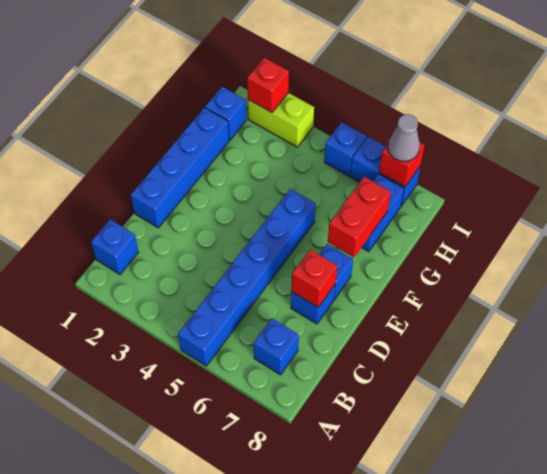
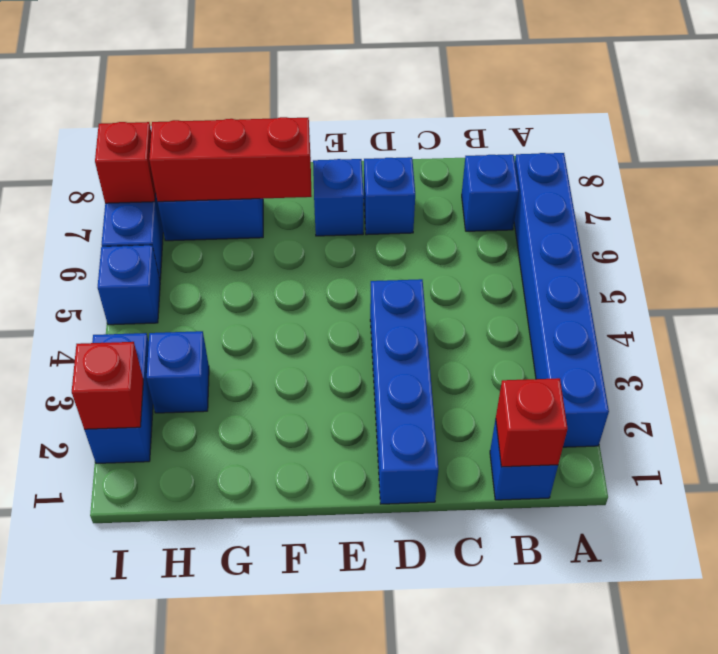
blue 1x6 brick [178,189,316,366] -> blue 1x6 brick turned to [514,153,609,447]
blue 1x4 brick [131,108,229,228] -> blue 1x4 brick turned to [370,279,438,504]
red 1x1 brick [291,250,337,307] -> red 1x1 brick moved to [496,378,568,467]
red 1x2 brick [328,177,391,257] -> red 1x3 brick [149,117,312,202]
blue 1x1 brick [205,87,247,140] -> blue 1x1 brick moved to [147,331,209,413]
lime 1x2 brick [248,93,314,147] -> blue 1x2 brick [85,333,153,463]
grey 1x1 cone [388,114,420,161] -> none

